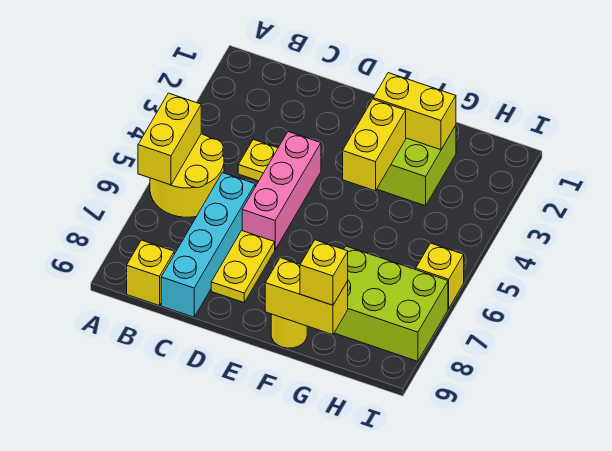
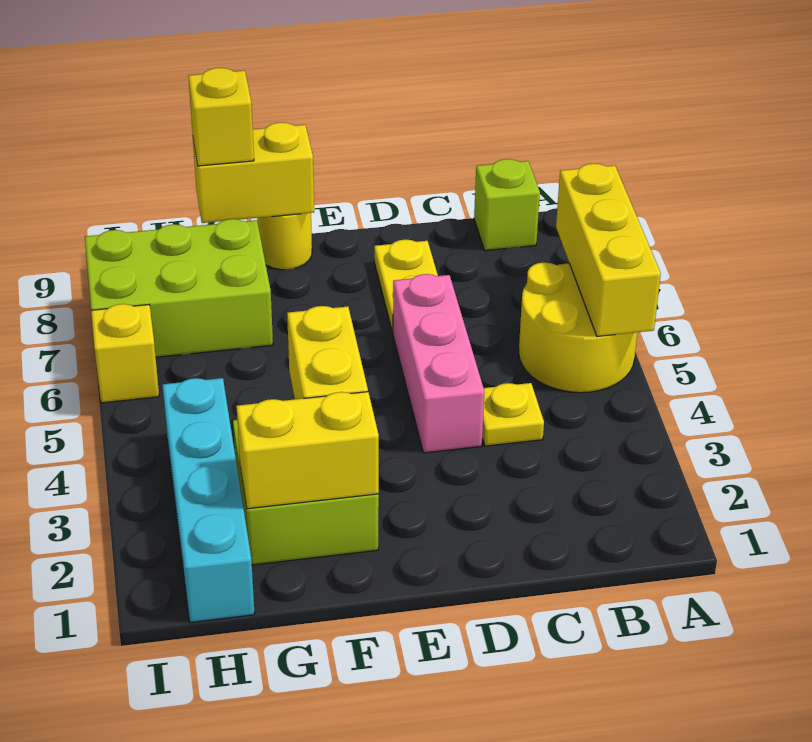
yellow 1x2 brick [138,93,201,185] -> yellow 1x3 brick [556,164,661,336]
yellow 1x1 brick [127,240,174,306] -> lime 1x1 brick [474,159,540,250]
cyan 1x4 brick [161,173,255,317] -> cyan 1x4 brick moved to [163,378,255,622]

